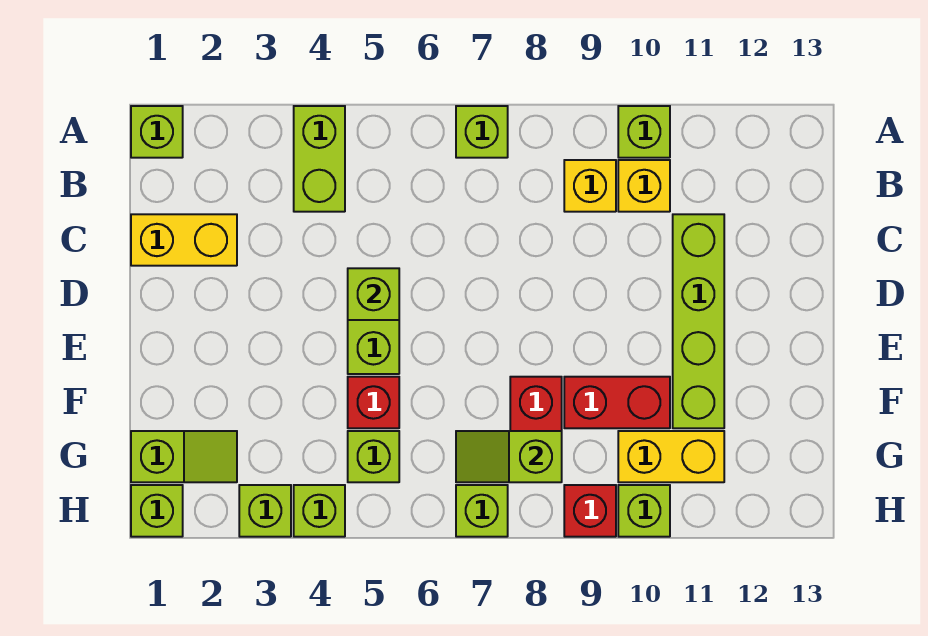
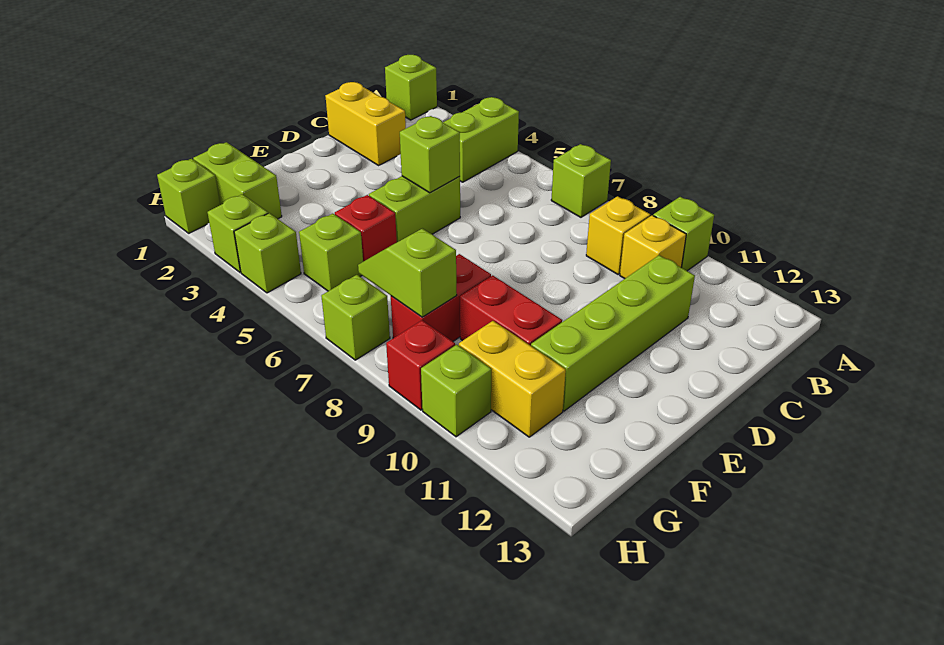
lime 1x2 slope [131,431,237,482] -> lime 1x2 brick [193,142,282,219]

